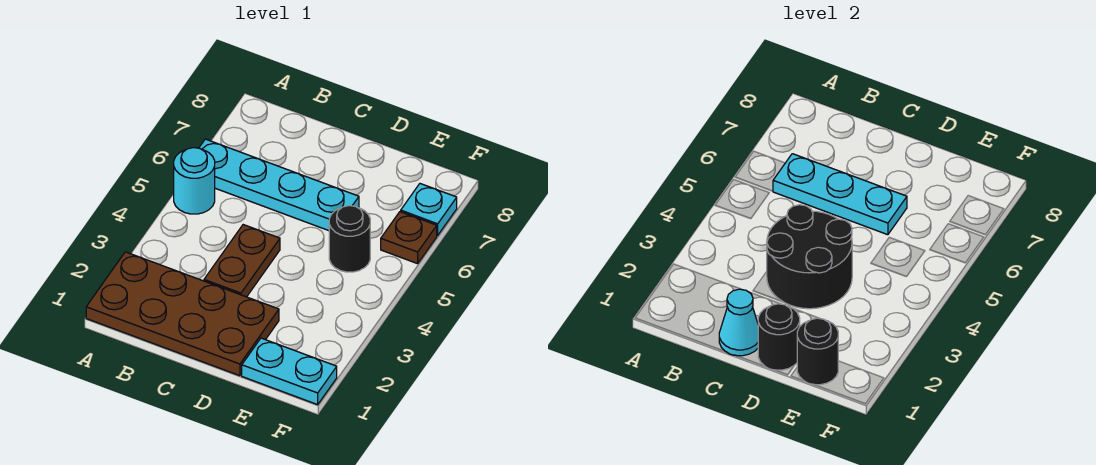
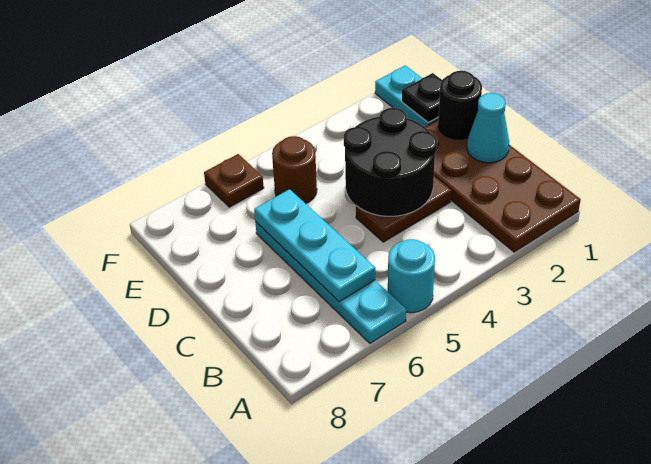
black 1x1 round brick [797,318,838,385] -> black 1x1 plate [402,73,442,122]
black 1x1 round brick [329,206,370,272] -> brown 1x1 round brick [272,136,317,204]
cyan 1x1 plate [401,184,457,235] -> none

